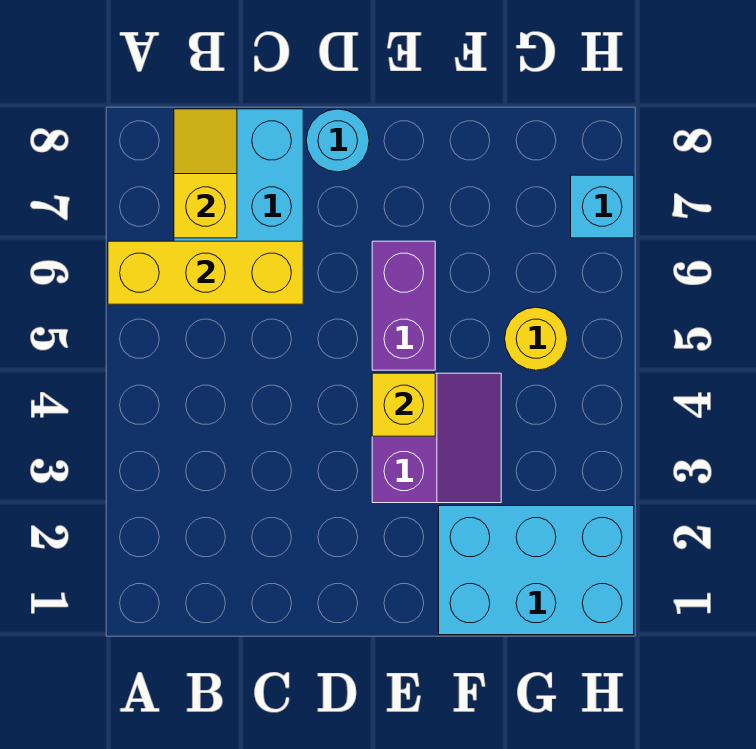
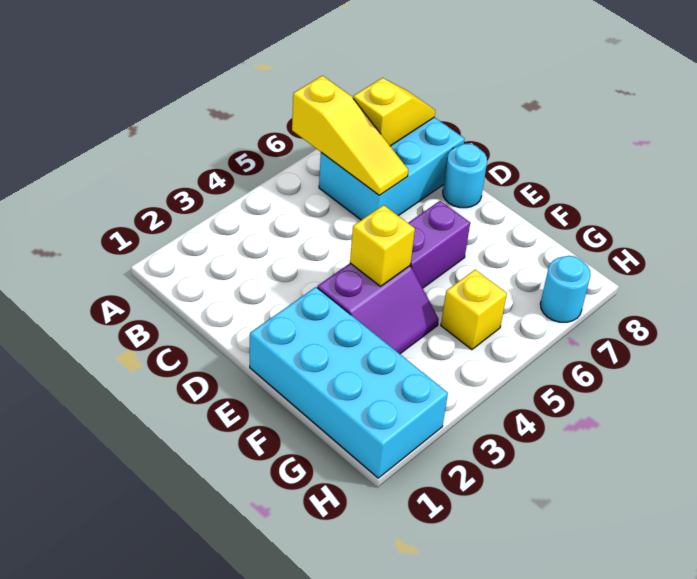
yellow 1x3 brick [108,241,303,304] -> yellow 1x3 slope [292,76,408,195]
cyan 2x3 brick [439,506,634,635] -> cyan 2x4 brick [250,287,448,478]
yellow 1x1 round brick [505,307,568,370] -> yellow 1x1 brick [441,270,507,350]
cyan 1x1 brick [571,175,634,238] -> cyan 1x1 round brick [540,256,591,322]

